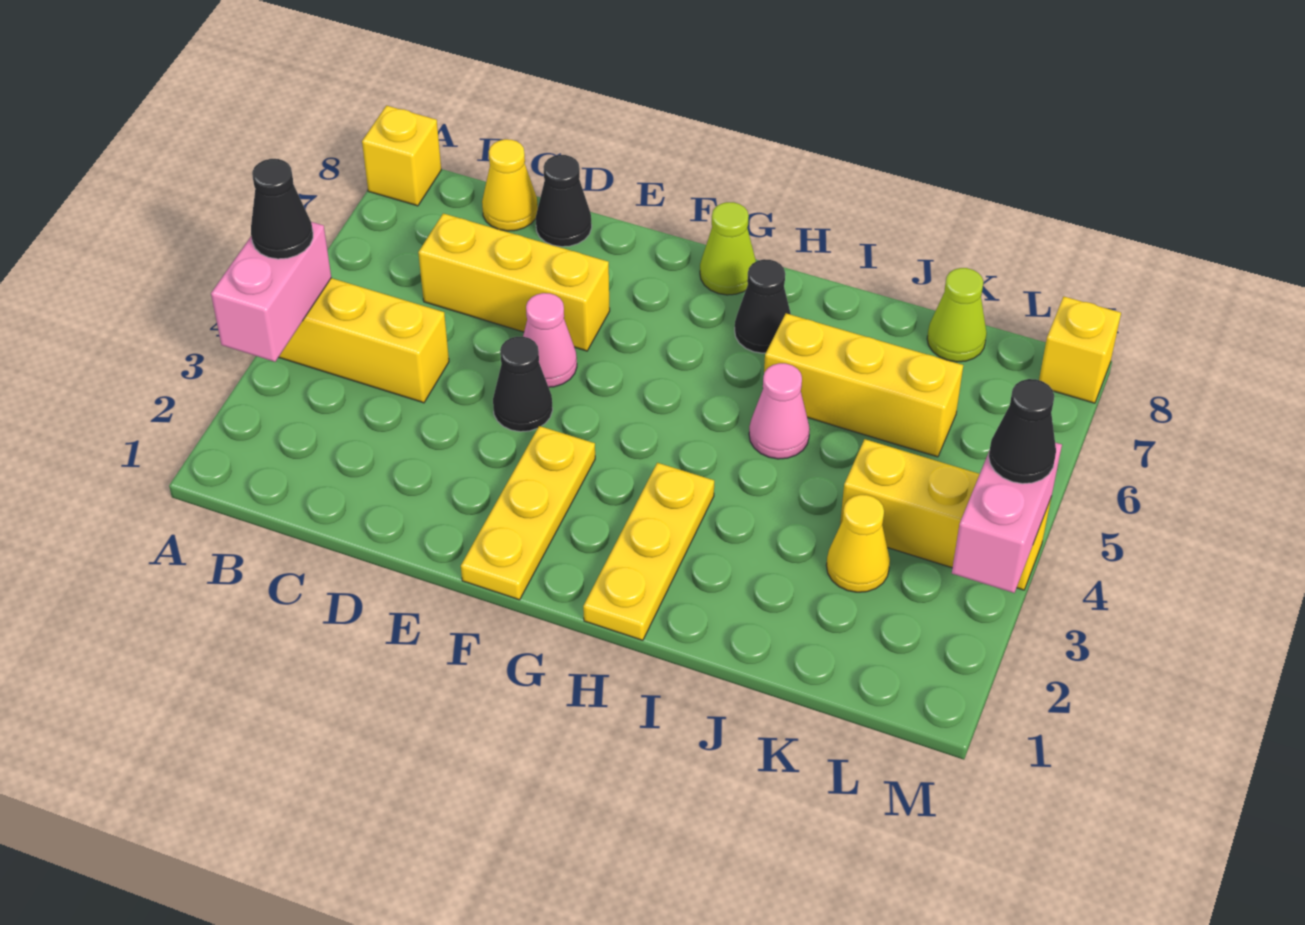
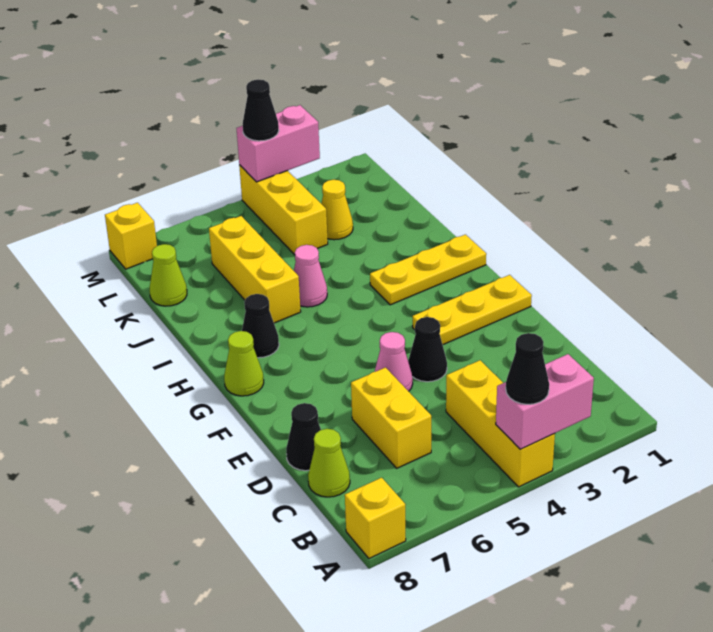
yellow 1x3 brick [418,213,610,351] -> yellow 1x2 brick [351,368,431,468]
yellow 1x1 cone [482,139,538,231] -> lime 1x1 cone [308,429,350,497]

